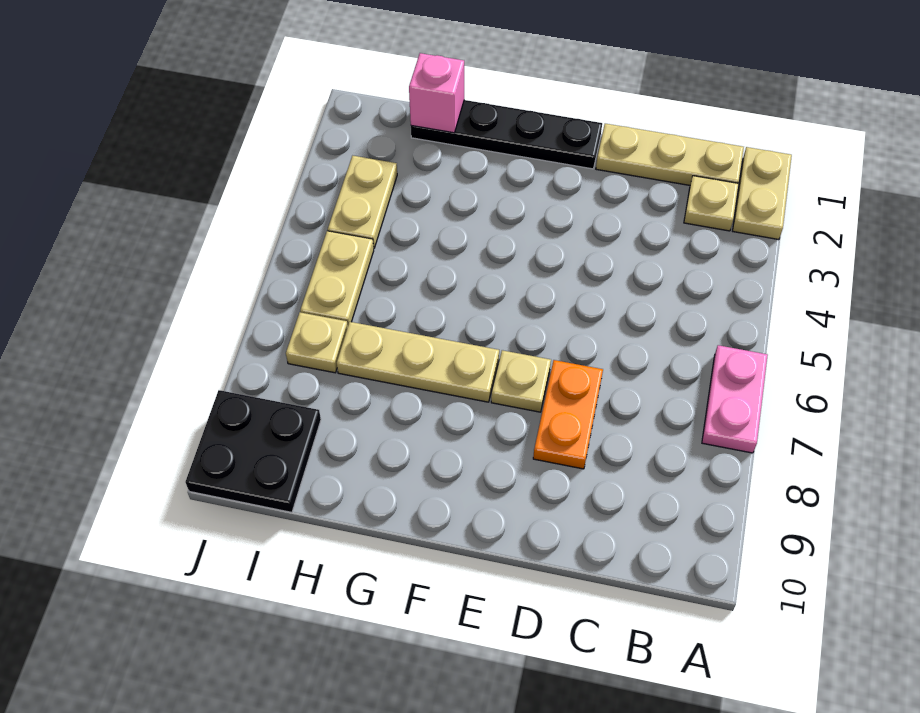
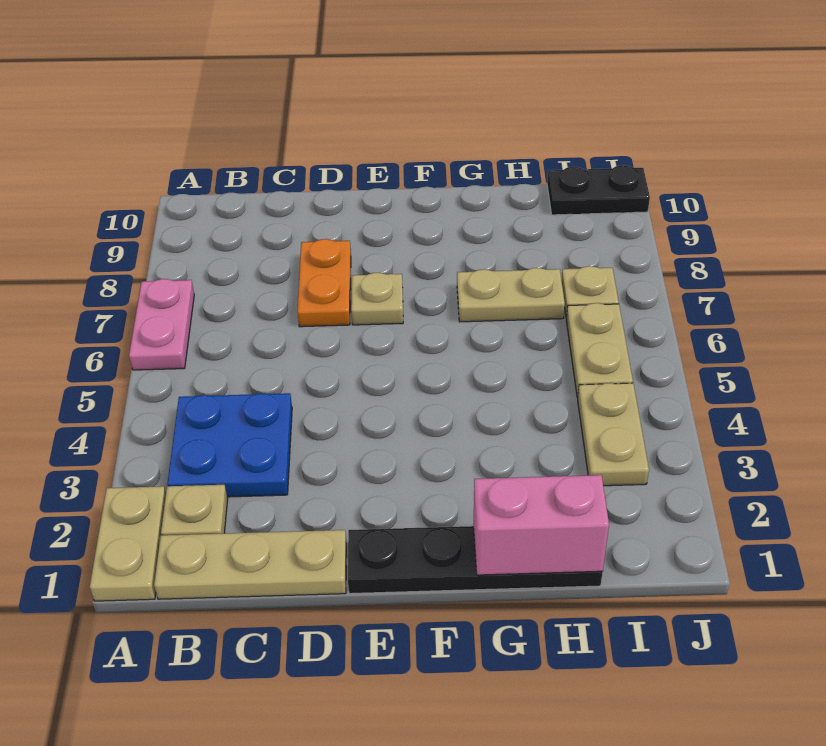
none -> blue 2x2 plate [167,393,292,497]
tan 1x3 plate [337,322,499,402] -> tan 1x2 plate [457,268,565,322]
pink 1x1 brick [409,53,464,133] -> pink 1x2 brick [474,475,609,575]
black 2x2 plate [185,390,321,512] -> black 1x2 plate [547,165,650,215]

